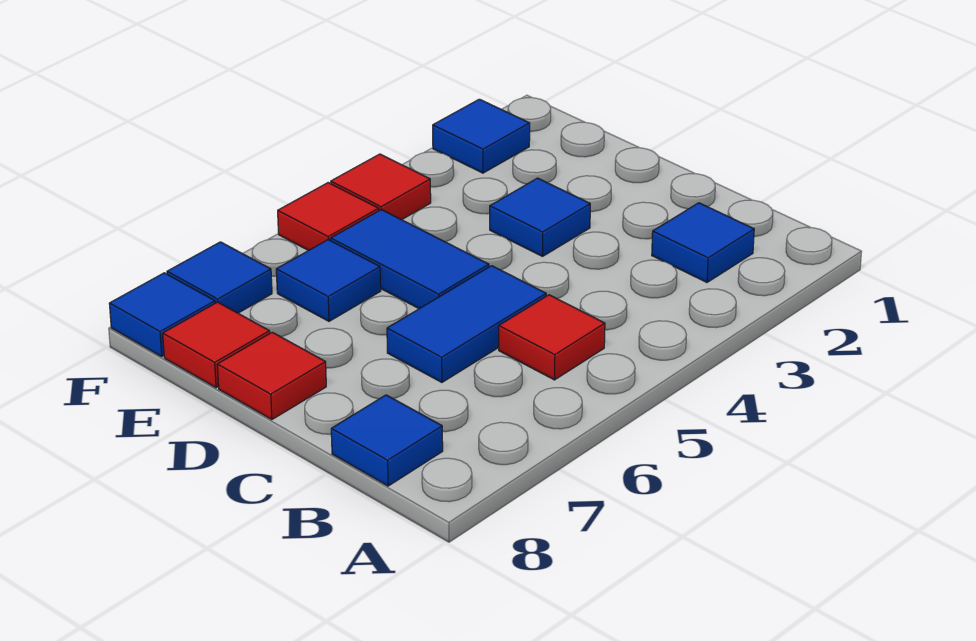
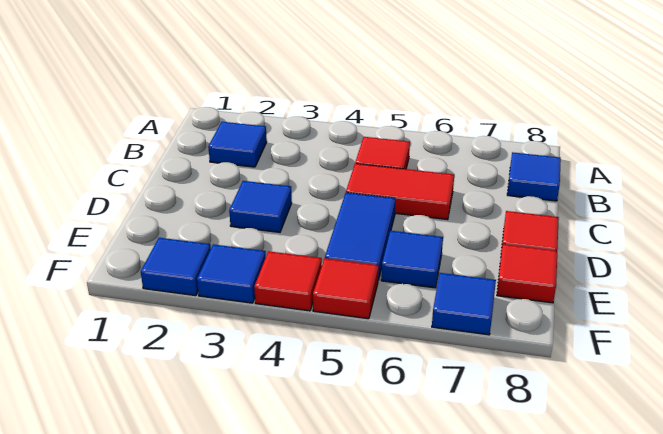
blue 1x2 tile [387,266,546,382] -> red 1x2 tile [346,164,454,220]
blue 1x1 tile [109,273,215,357] -> blue 1x1 tile moved to [197,244,266,303]

